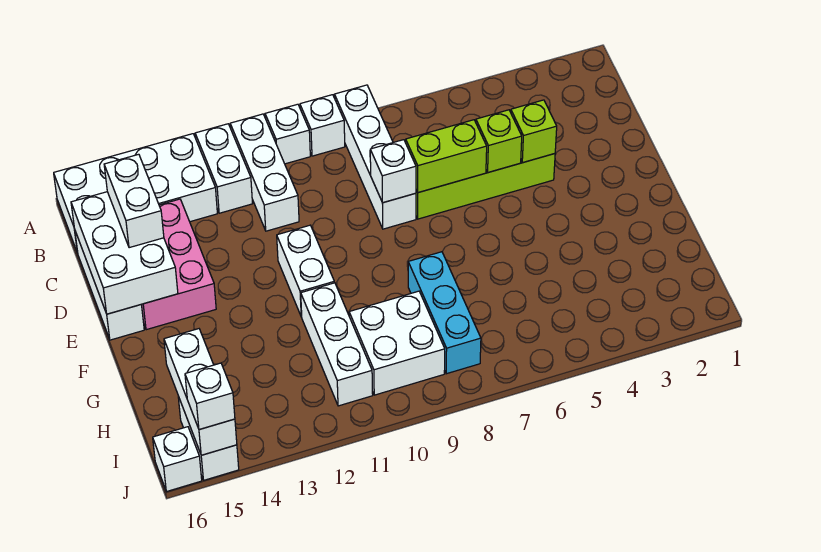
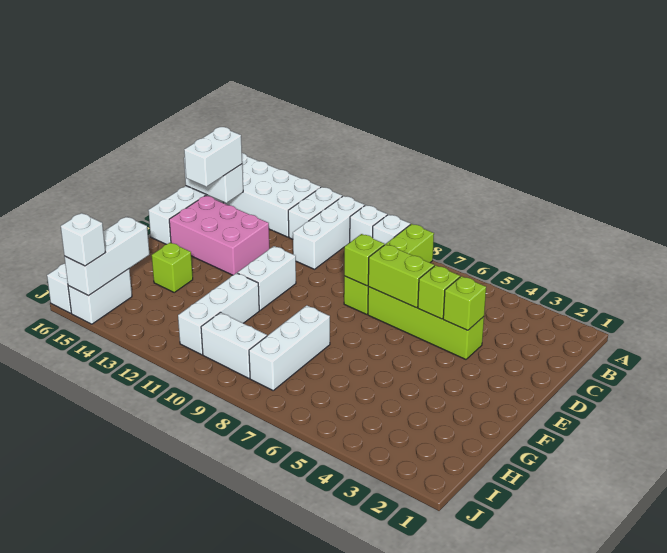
white 1x4 brick [334,85,416,229] -> lime 1x4 brick [344,224,434,314]
pink 2x3 brick [141,199,216,330] -> pink 2x3 brick turned to [169,196,269,275]
white 2x3 brick [71,192,178,314] -> white 1x2 brick [184,157,243,203]
white 1x1 brick [370,140,416,203] -> lime 1x1 brick [344,234,385,286]
cyan 1x3 brick [408,252,481,374] -> white 1x3 brick [249,305,330,390]
none -> lime 1x1 brick [152,242,193,292]
white 2x2 brick [349,291,445,395] -> white 1x2 brick [201,312,267,378]

